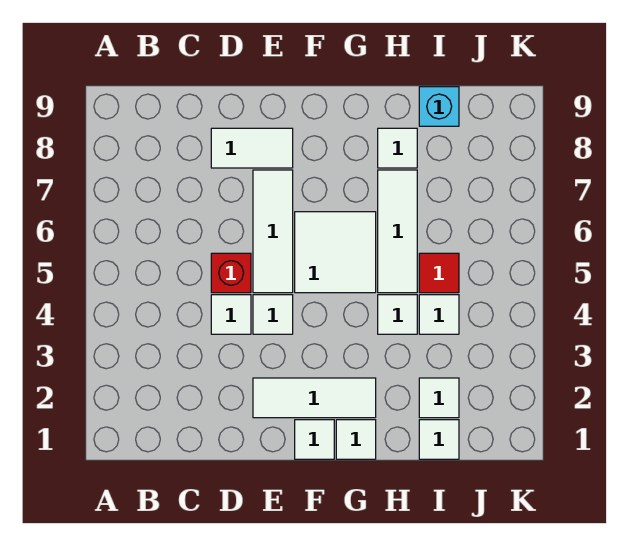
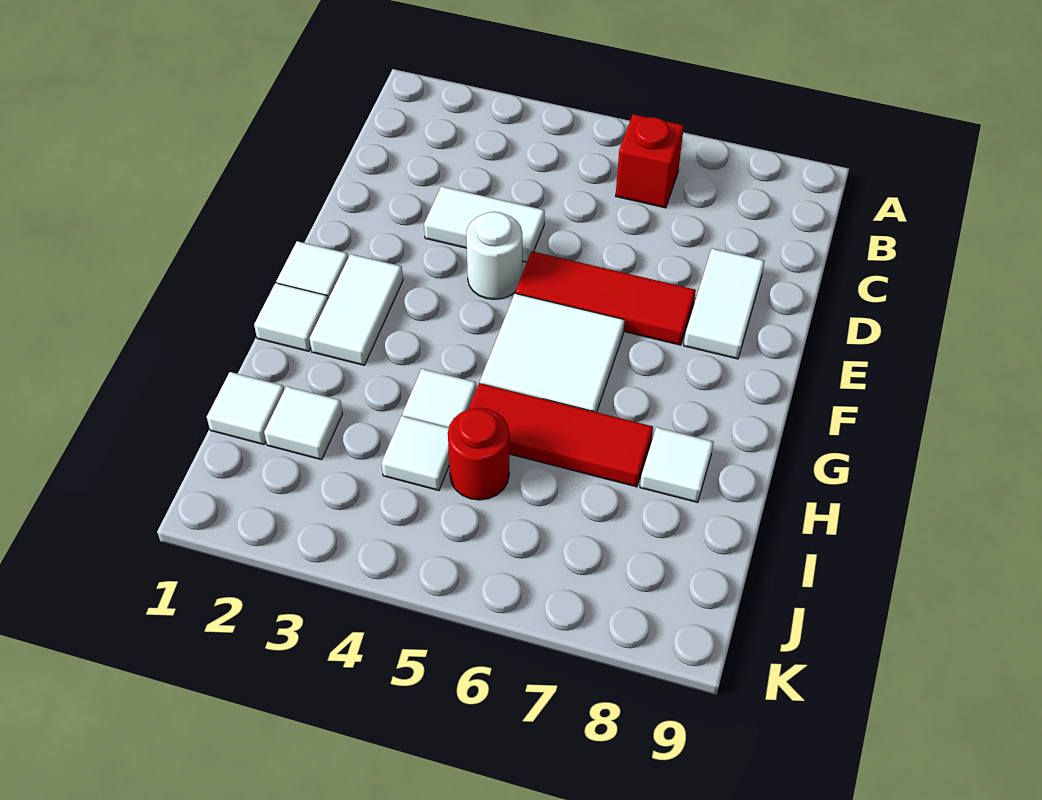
white 1x1 tile [211,295,251,334] -> white 1x2 tile [424,186,545,262]
red 1x1 brick [211,253,251,293] -> red 1x1 brick moved to [616,114,684,208]
white 1x3 tile [253,378,376,418] -> white 1x2 tile [310,254,403,365]
white 1x1 tile [253,295,293,334] -> white 1x1 round brick [466,212,522,299]
white 1x3 tile [253,170,293,293] -> red 1x3 tile [515,251,696,345]
white 1x3 tile [378,170,417,293] -> red 1x3 tile [469,383,653,487]
red 1x1 tile [419,253,459,293] -> red 1x1 round brick [448,408,509,500]
cyan 1x1 brick [419,87,459,126] -> none

